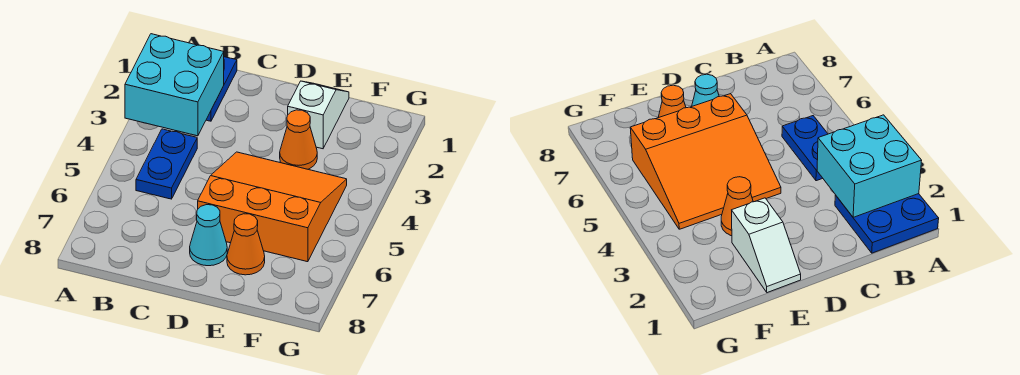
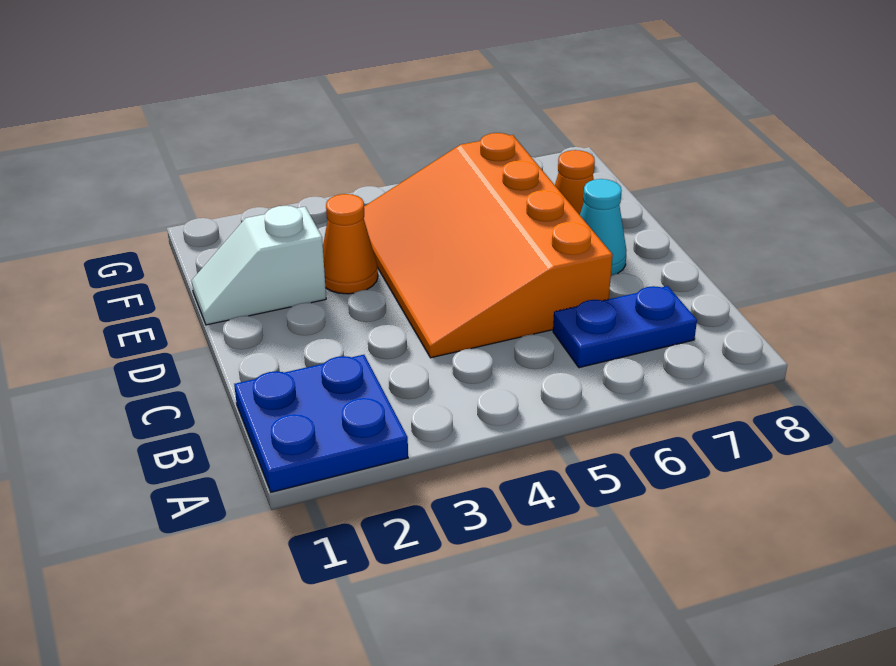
cyan 2x2 brick [125,34,224,136] -> none
blue 1x2 plate [136,129,197,199] -> blue 1x2 plate moved to [553,286,697,368]
orange 3x3 slope [198,152,347,262] -> orange 3x4 slope [364,133,613,358]

